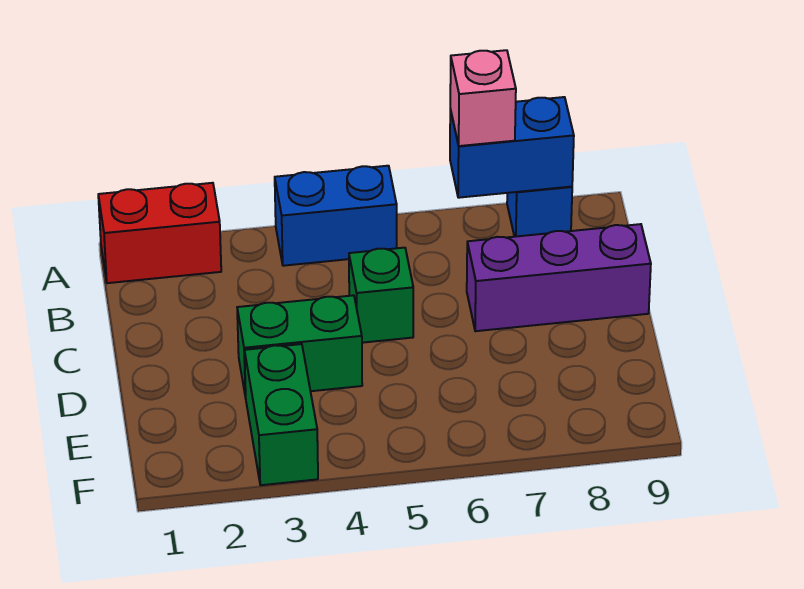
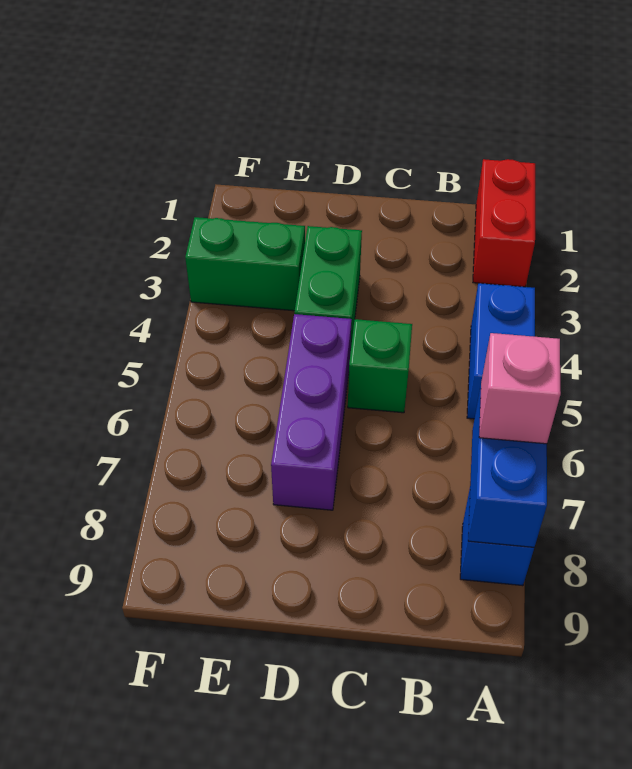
purple 1x3 brick [467,224,651,331] -> purple 1x3 brick moved to [271,314,352,510]

